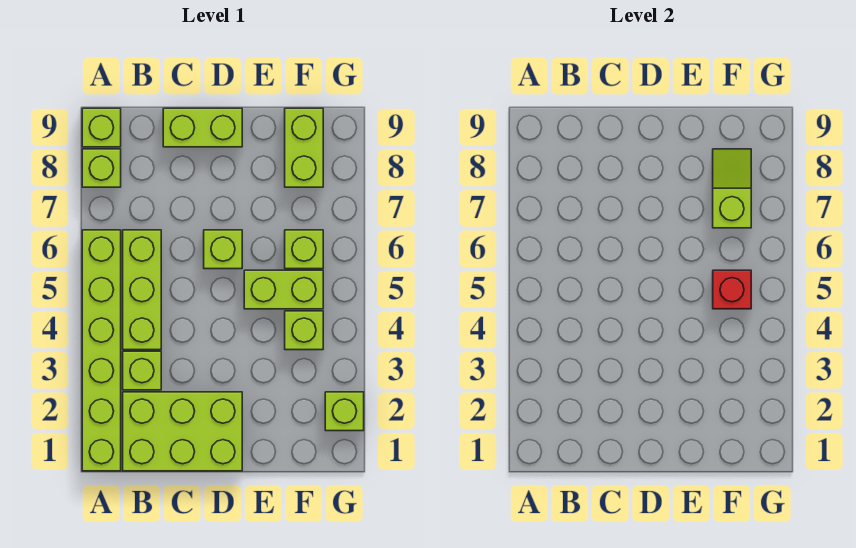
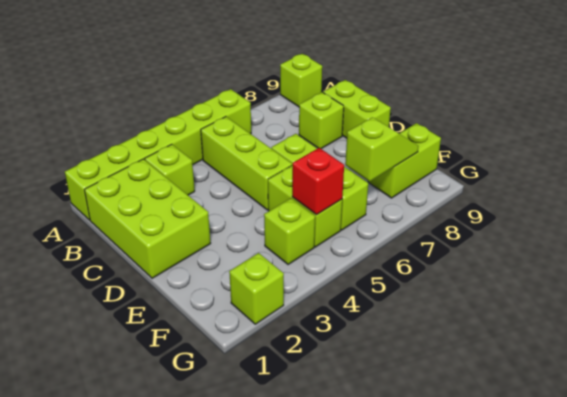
lime 1x1 brick [82,149,121,187] -> lime 1x1 brick moved to [299,92,344,149]
lime 1x3 brick [123,230,161,350] -> lime 1x3 brick turned to [201,117,292,210]

